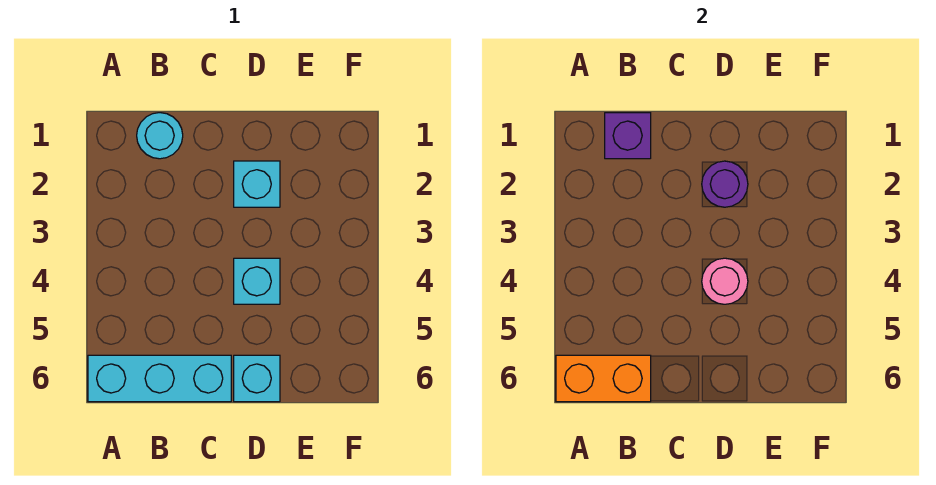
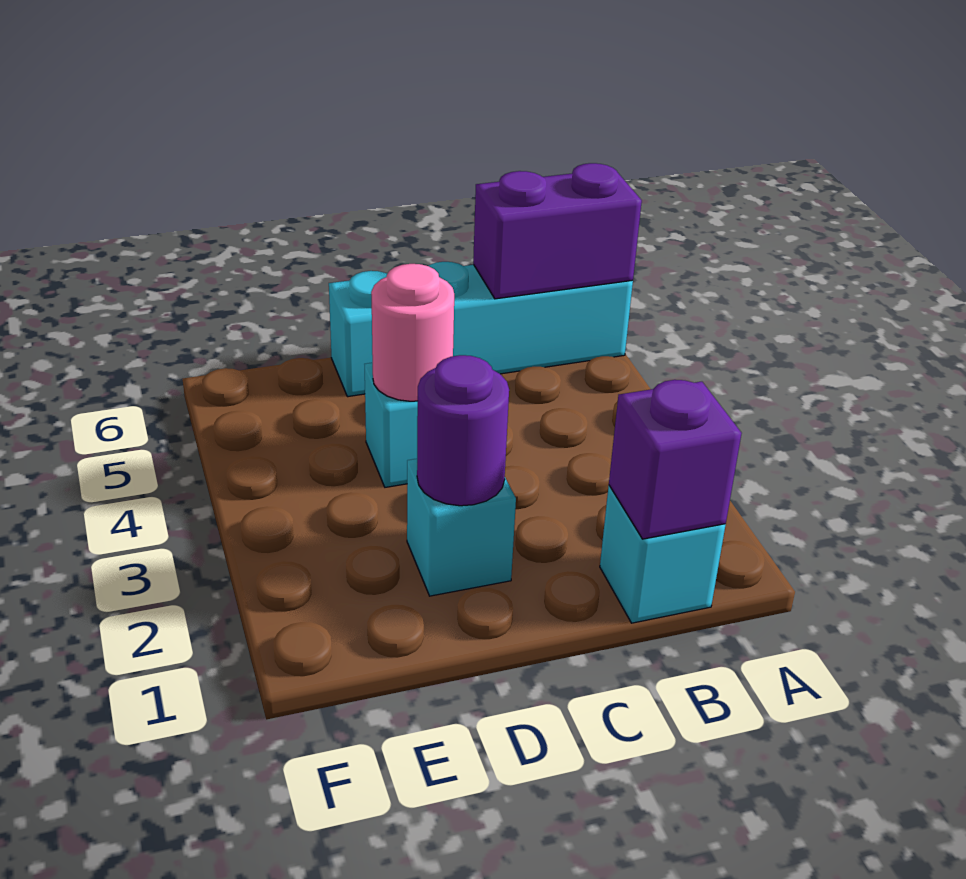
orange 1x2 brick [556,355,651,402] -> purple 1x2 brick [473,163,642,299]
cyan 1x1 round brick [137,113,183,159] -> cyan 1x1 brick [600,486,725,623]

